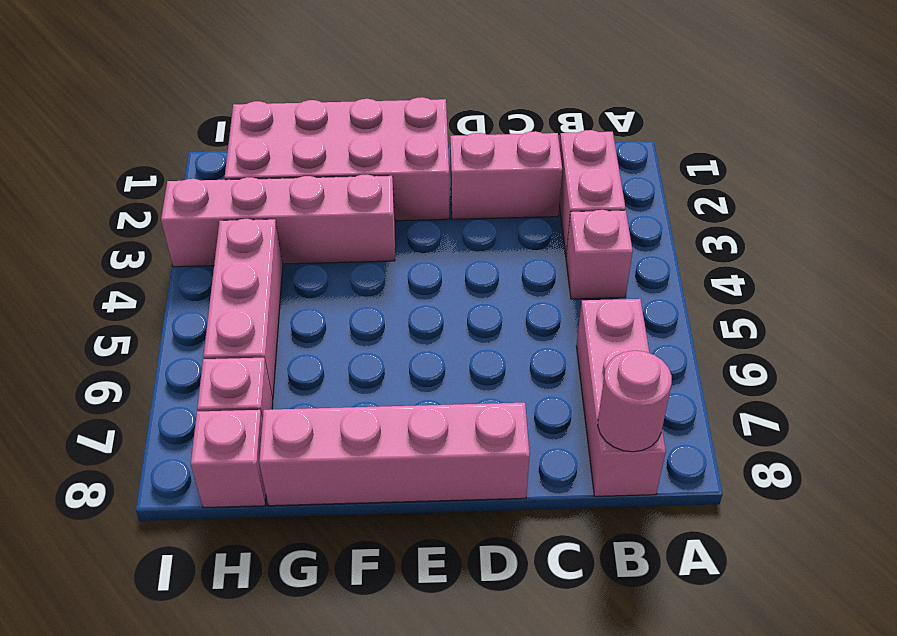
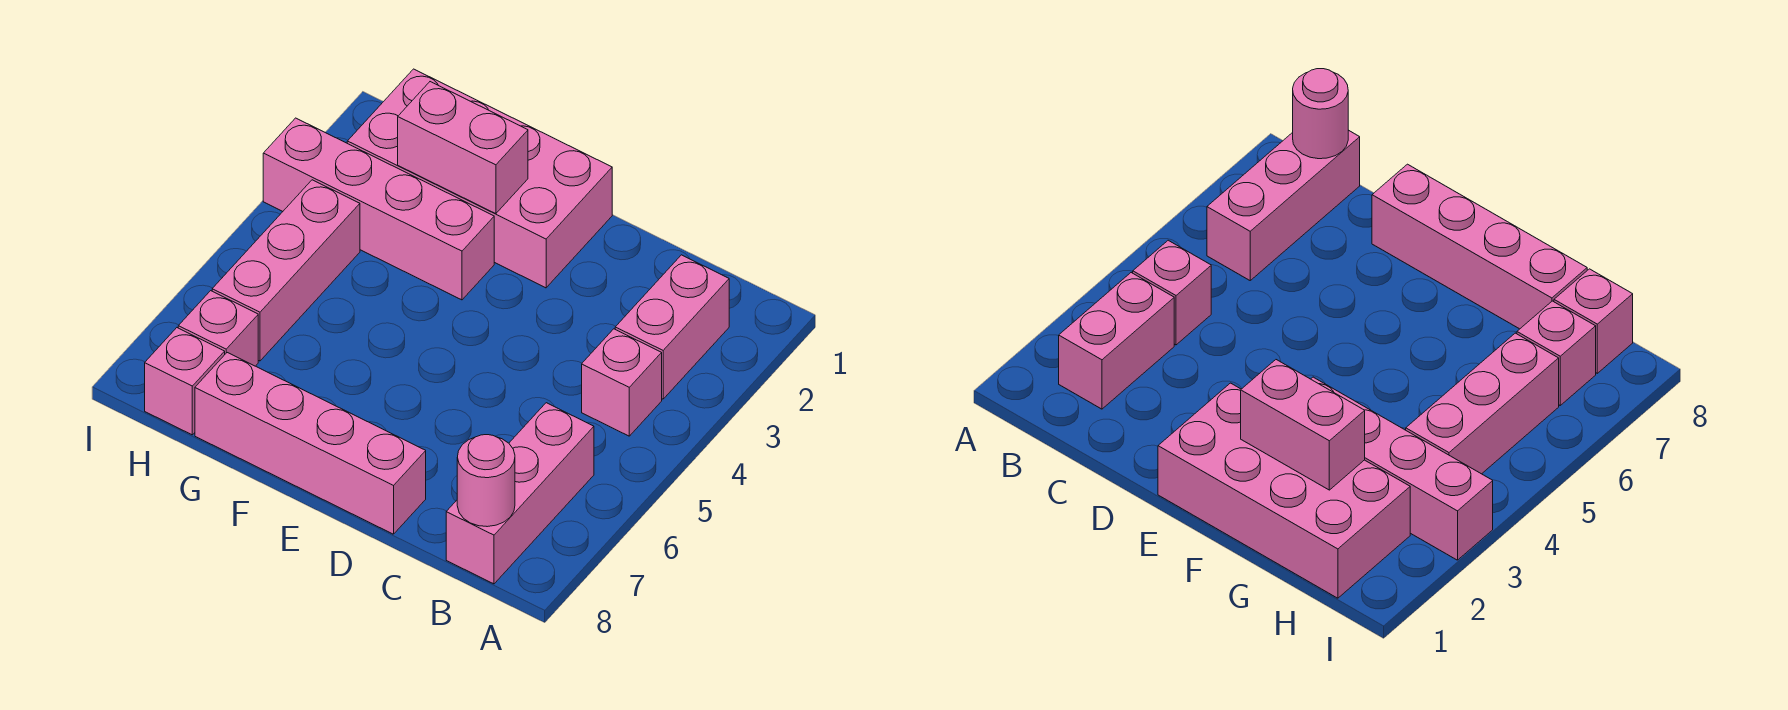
pink 1x2 brick [450,131,562,219] -> pink 1x2 brick moved to [398,82,528,214]

